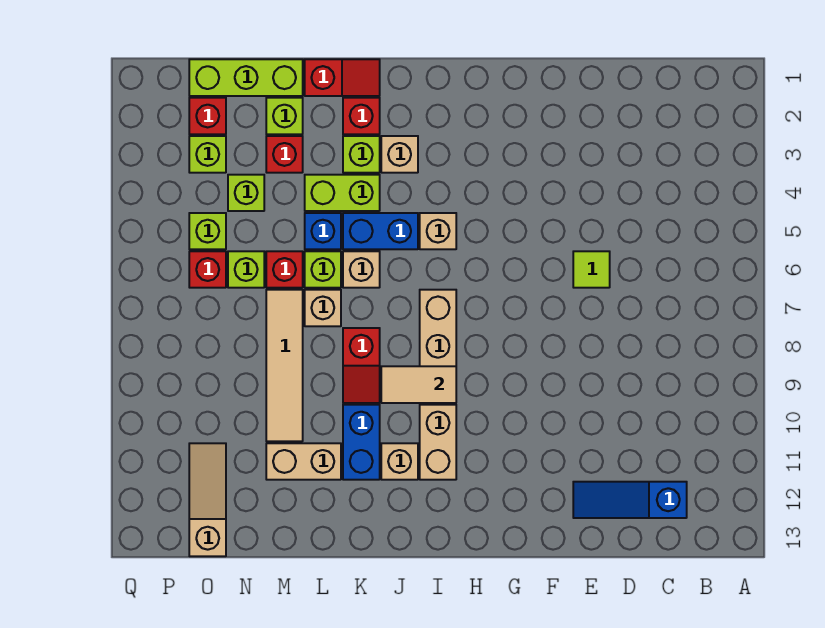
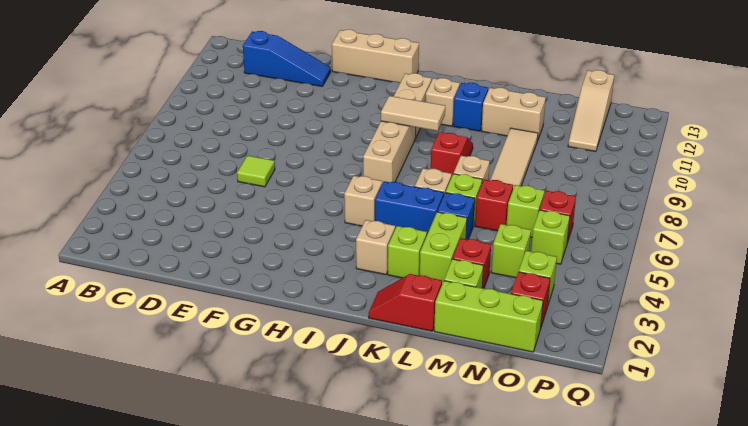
none -> tan 1x3 brick [332,30,419,83]
red 1x1 brick [343,98,380,134] -> none
lime 1x2 brick [305,175,380,211] -> lime 1x2 brick turned to [420,212,467,284]
blue 1x2 brick [343,405,380,480] -> blue 1x1 brick [453,83,488,131]

